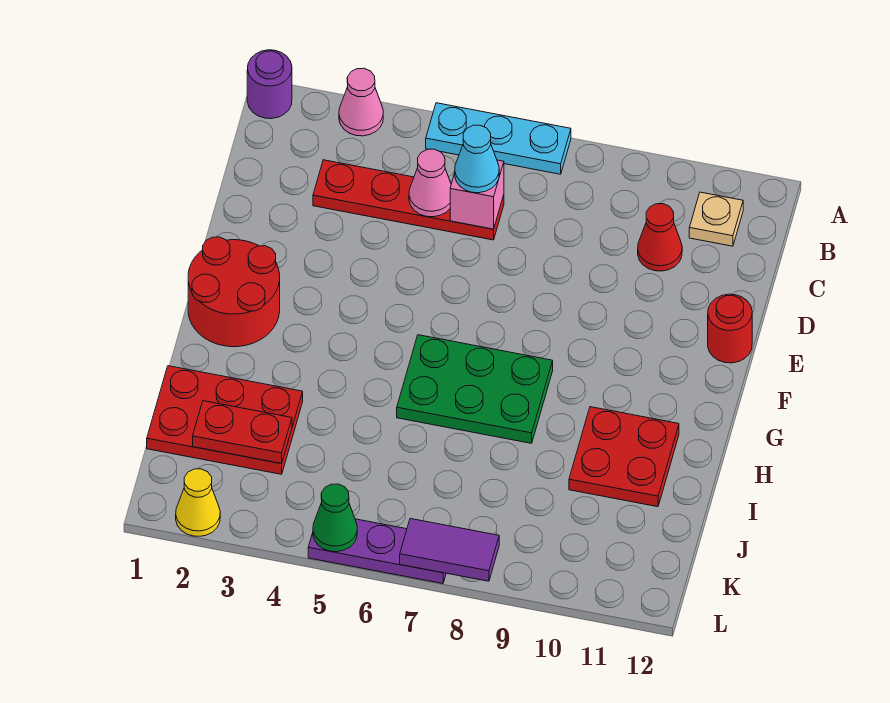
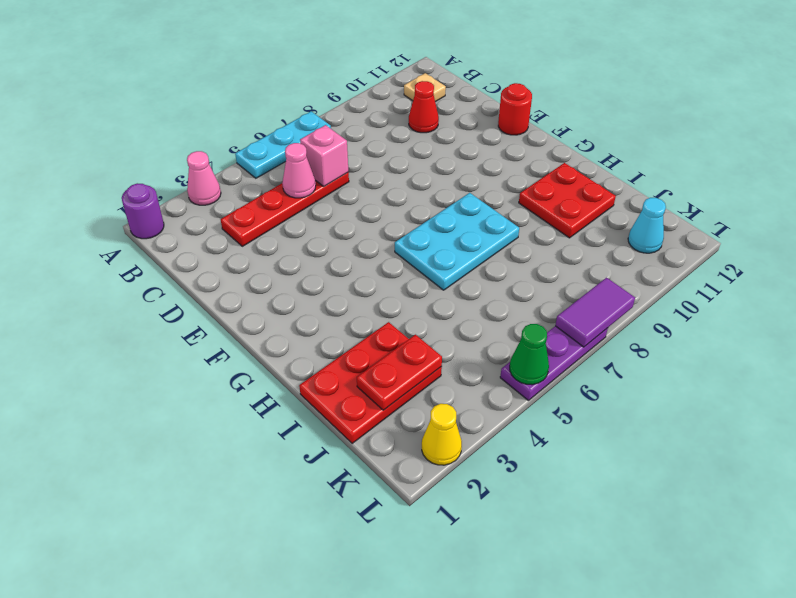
cyan 1x1 cone [455,125,499,193] -> cyan 1x1 cone moved to [628,198,666,253]
red 2x2 round brick [188,237,280,347] -> none
green 2x3 plate [397,335,553,443] -> cyan 2x3 plate [395,193,519,290]

